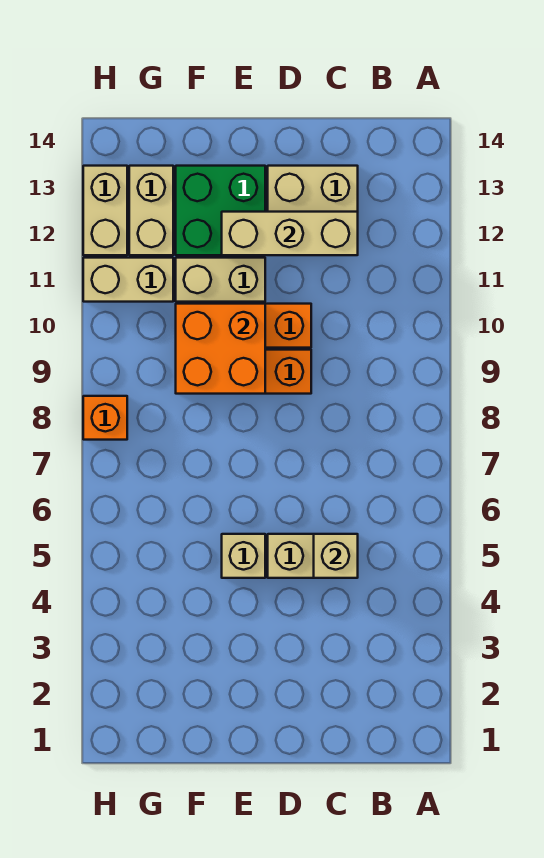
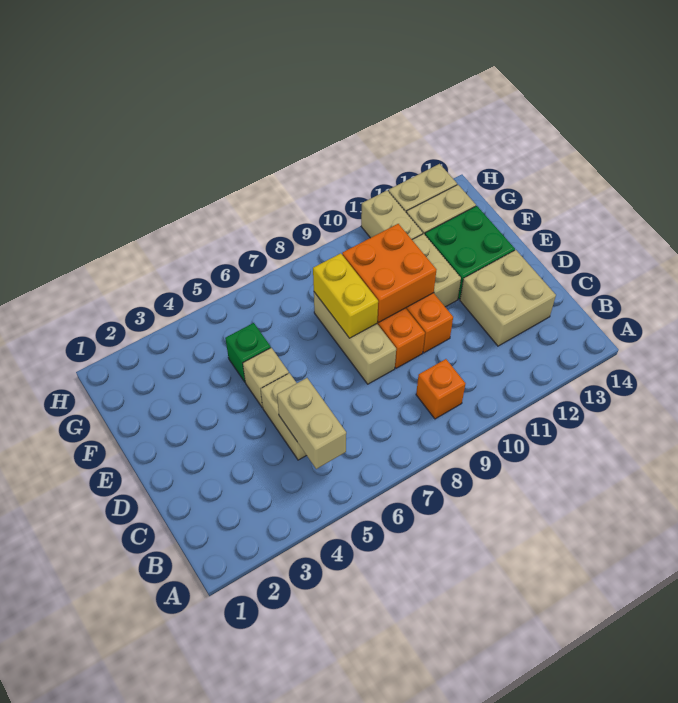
tan 1x1 brick [314,534,358,578] -> tan 1x2 brick [277,378,346,469]
tan 1x3 brick [222,212,358,255] -> tan 1x3 brick moved to [314,292,396,384]
none -> yellow 1x2 brick [313,253,378,338]
none -> green 1x1 brick [225,323,271,382]
orange 1x1 brick [83,396,127,440] -> orange 1x1 brick moved to [416,359,465,419]

